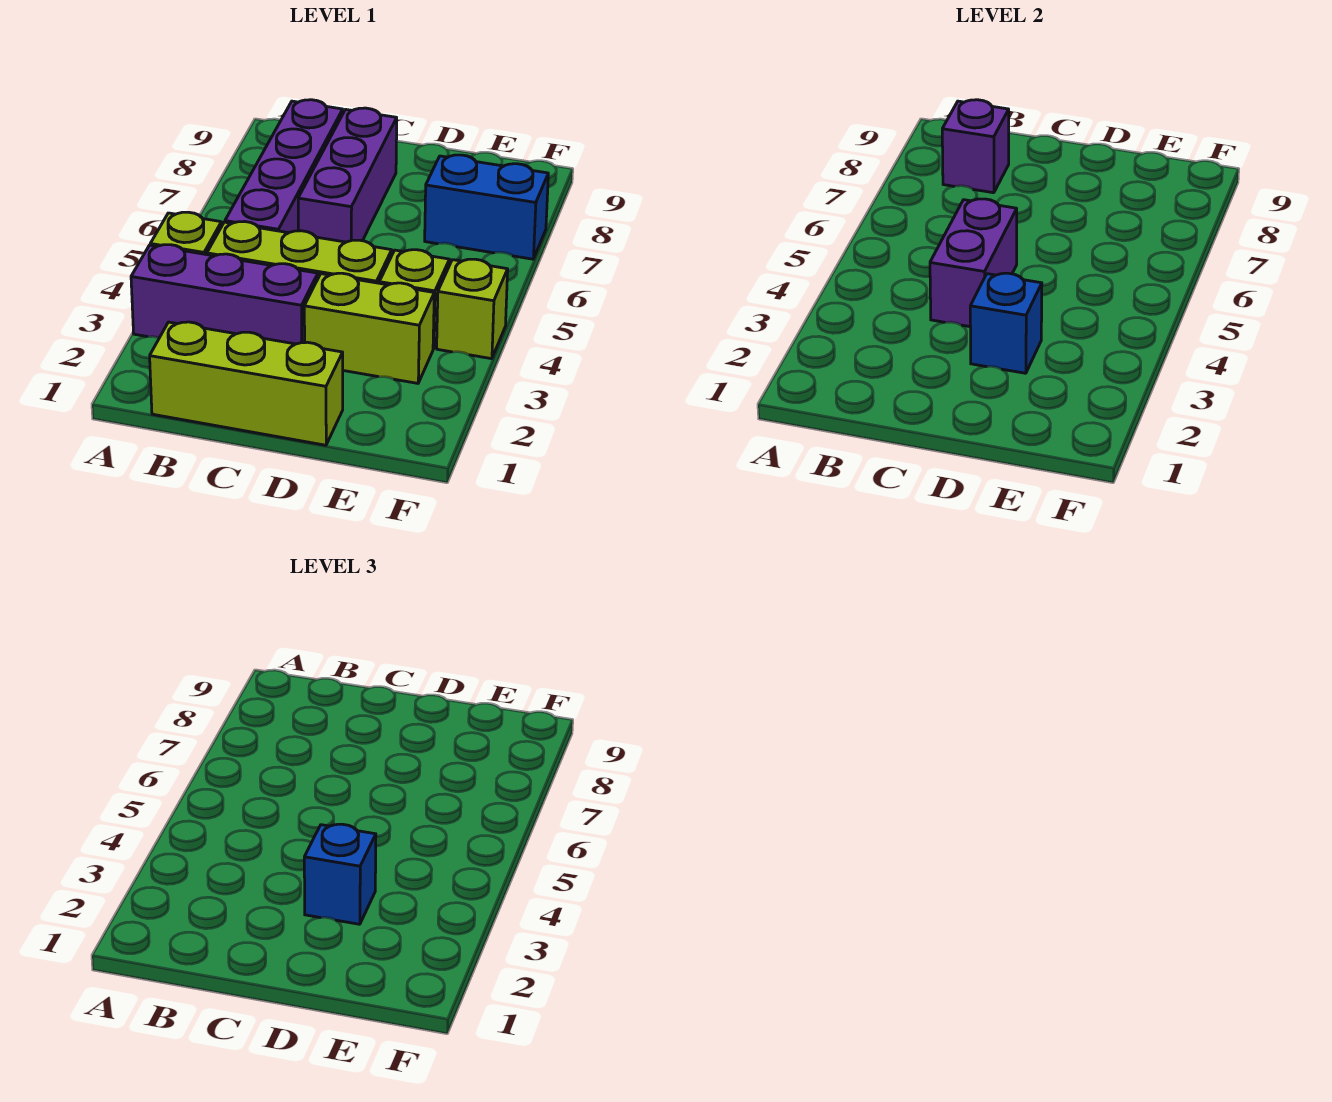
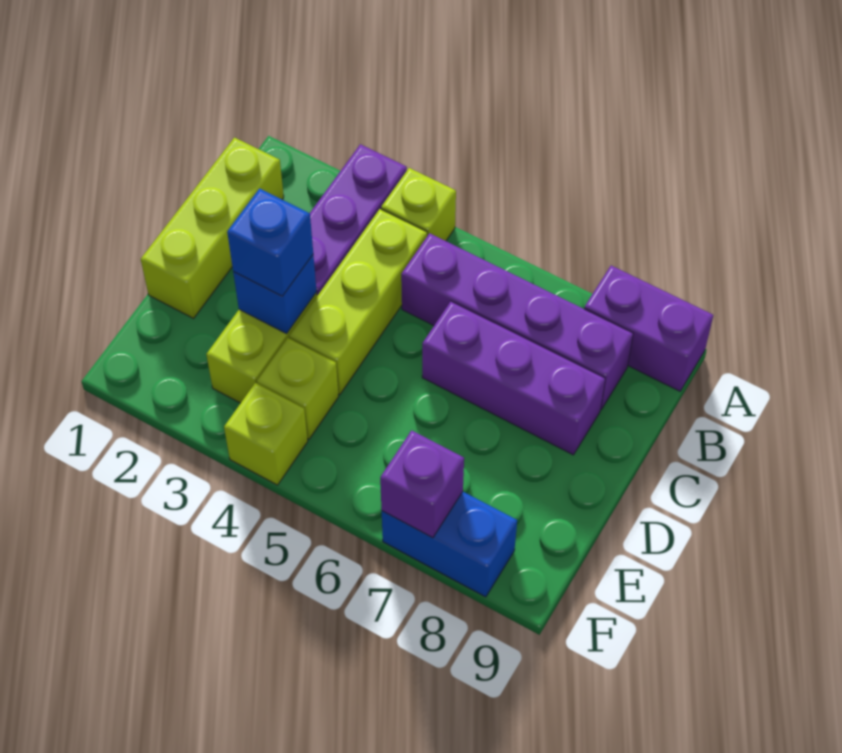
purple 1x1 brick [942,100,1009,193] -> purple 1x1 brick moved to [380,430,464,538]
purple 1x2 brick [930,199,1017,327] -> purple 1x2 brick moved to [584,266,713,391]
blue 1x2 brick [425,155,548,259] -> blue 1x2 brick turned to [382,492,517,597]

